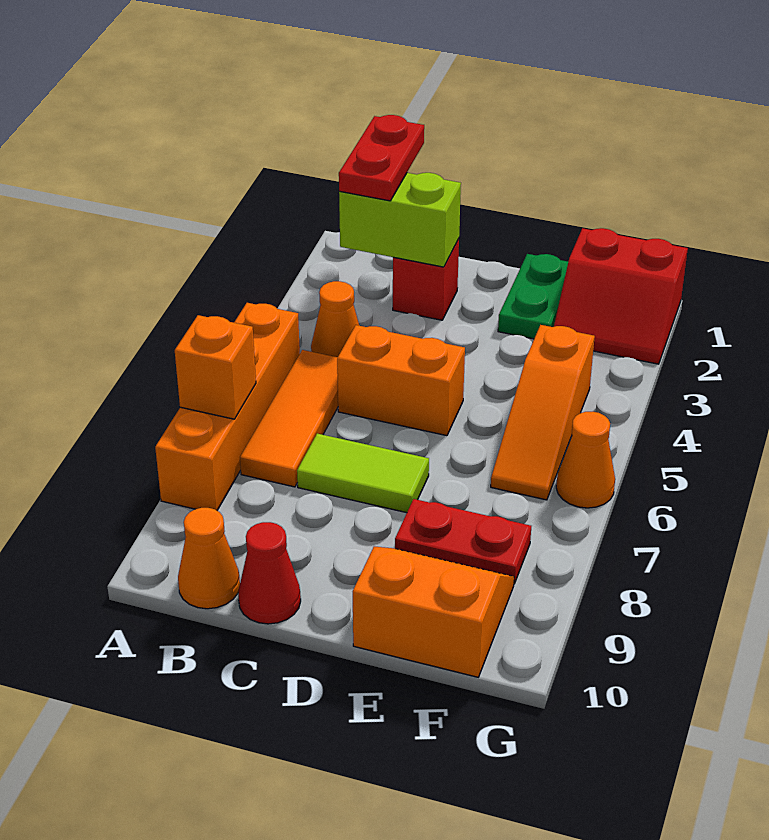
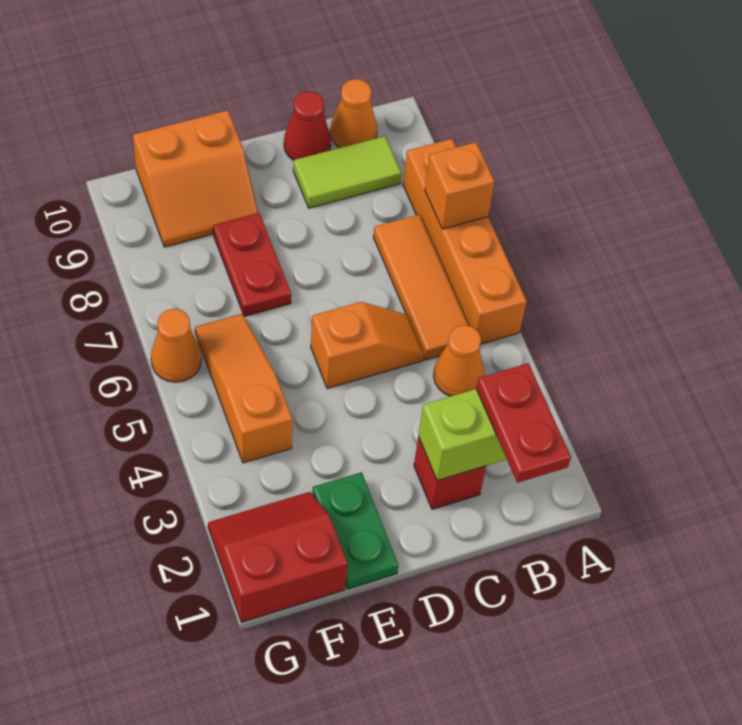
orange 1x2 brick [337,325,465,436] -> orange 1x2 slope [311,302,424,389]
lime 1x2 tile [297,434,429,513] -> lime 1x2 tile moved to [293,136,401,208]
red 1x2 plate [395,499,531,584] -> red 1x2 plate turned to [213,213,291,317]

